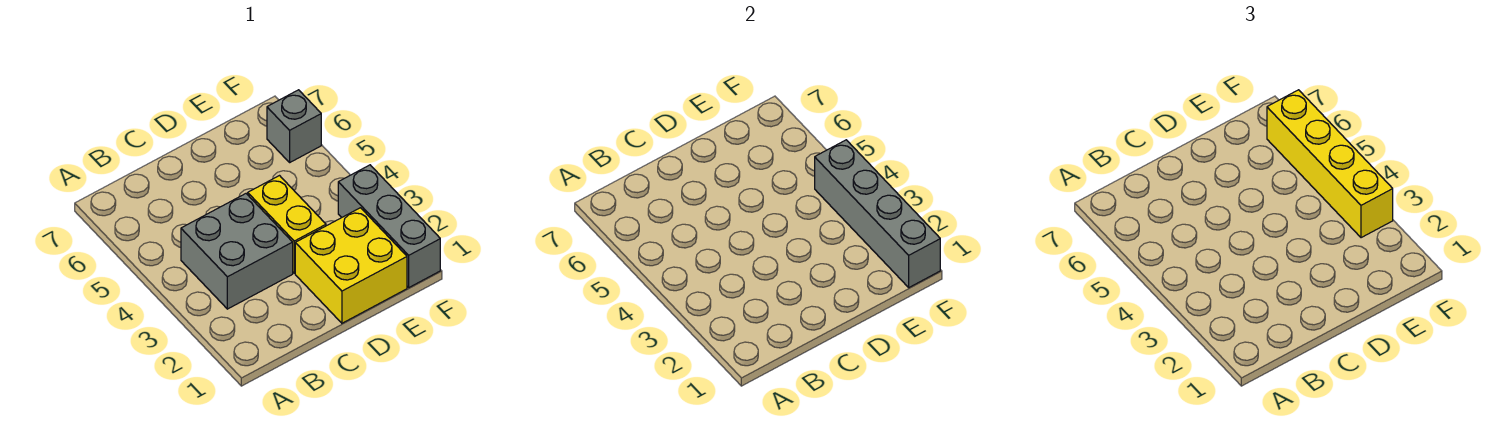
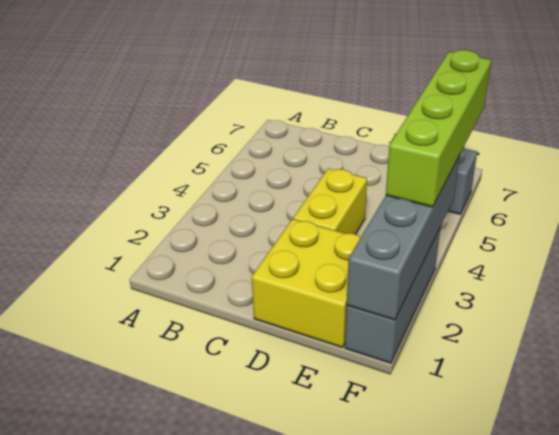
grey 2x2 brick [181,194,293,309] -> none
yellow 1x4 brick [1267,90,1393,238] -> lime 1x4 brick [386,50,491,207]

